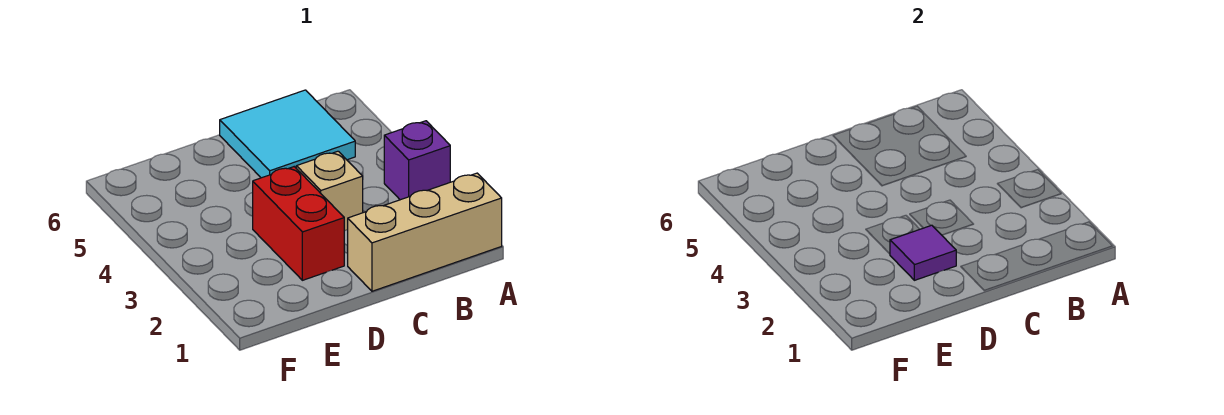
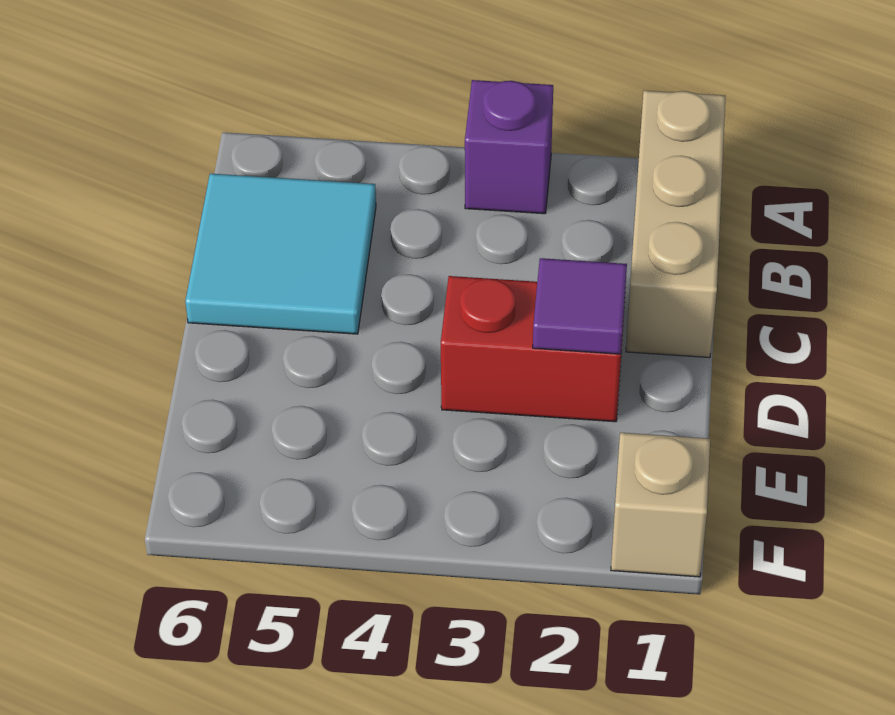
tan 1x1 brick [296,151,363,231] -> tan 1x1 brick moved to [611,433,710,577]

